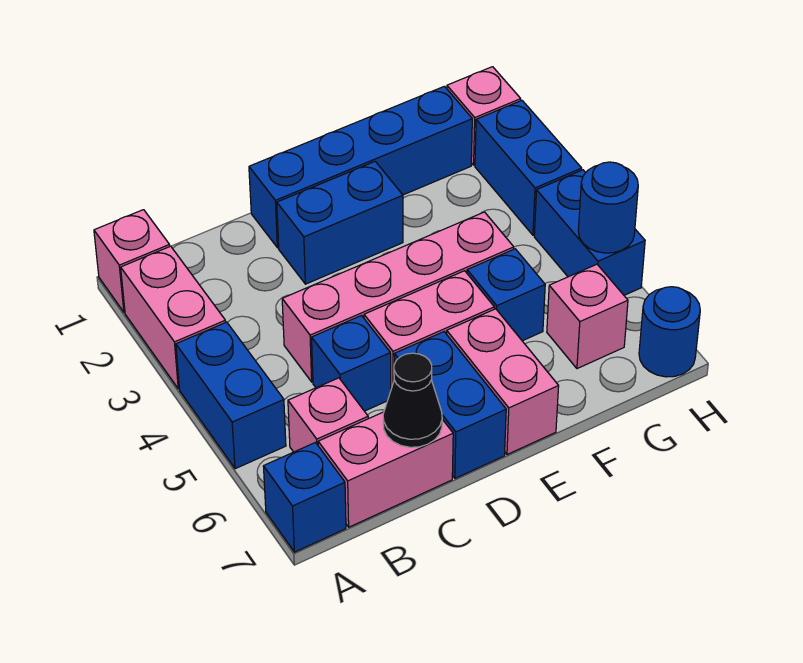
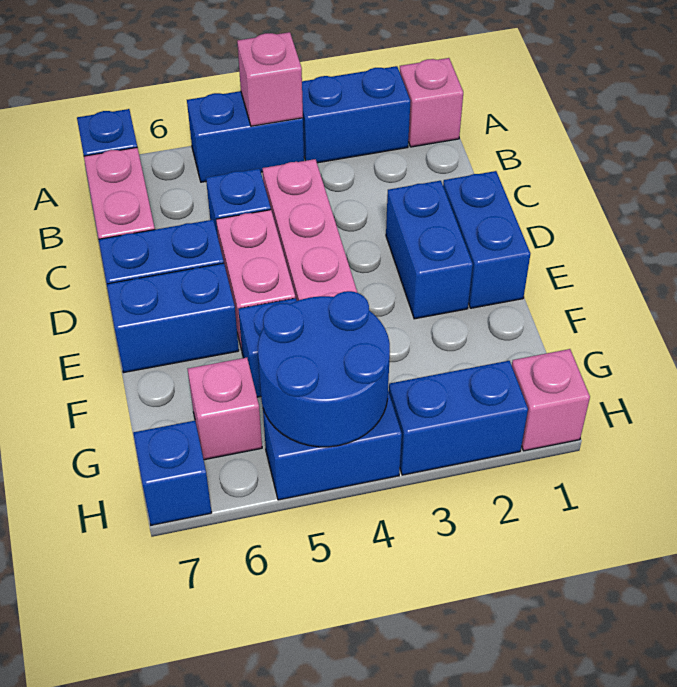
pink 1x2 brick [121,246,226,389] -> blue 1x2 brick [302,66,410,163]
pink 1x1 brick [288,378,368,452] -> pink 1x1 brick moved to [237,32,303,126]
black 1x1 cone [383,353,442,447] -> none
blue 1x4 brick [249,86,472,248] -> blue 1x2 brick [443,171,530,308]
pink 1x2 brick [447,309,559,455] -> blue 1x2 brick [107,263,239,372]
blue 1x1 round brick [578,162,638,253] -> blue 2x2 round brick [258,291,390,447]
blue 1x1 round brick [639,287,700,377] -> blue 1x1 brick [133,421,212,525]

